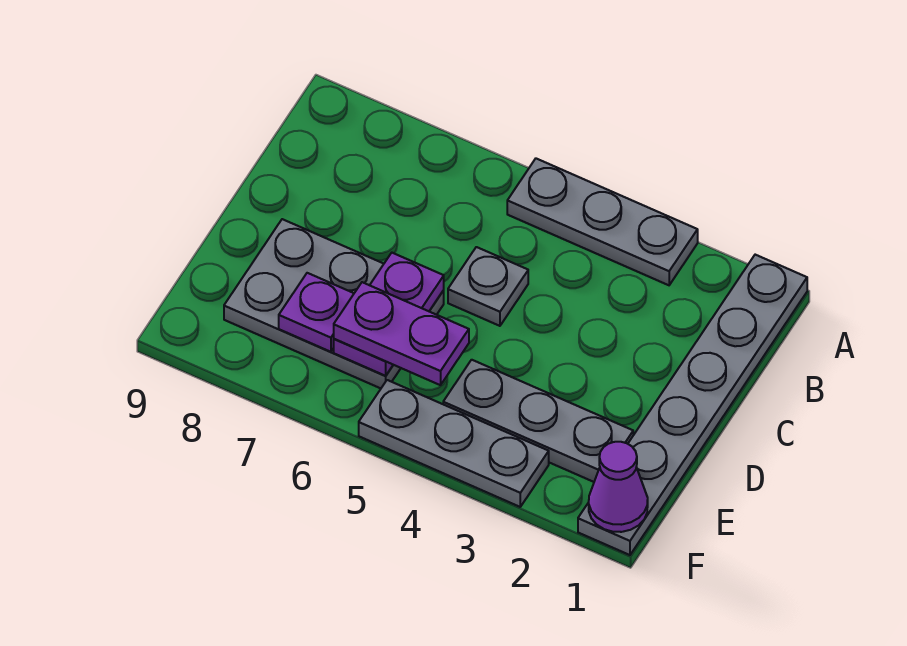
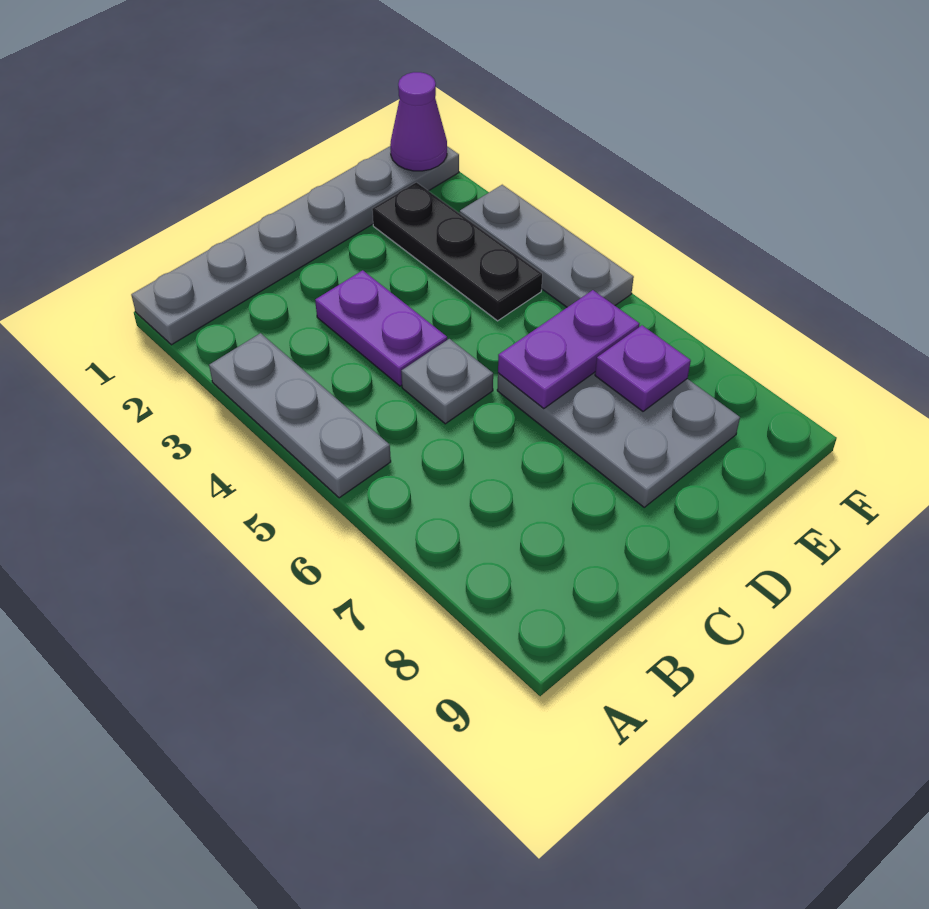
grey 1x3 plate [443,360,633,482] -> black 1x3 plate [372,182,542,321]
purple 1x2 plate [334,282,469,385] -> purple 1x2 plate moved to [315,270,447,386]

